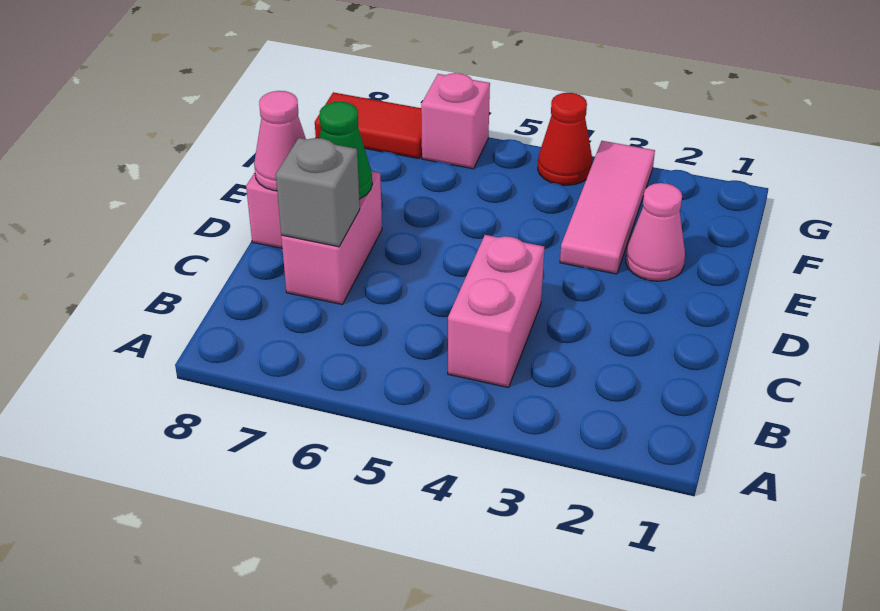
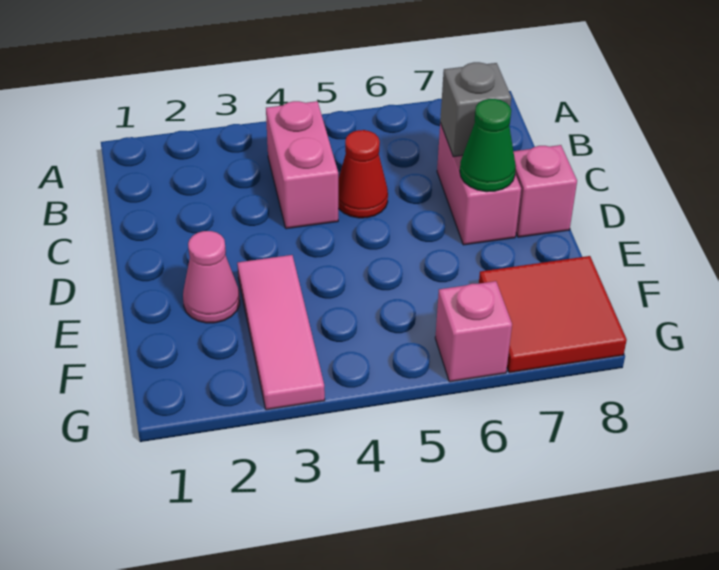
pink 1x1 cone [254,91,306,191] -> none
red 1x1 cone [538,93,593,185] -> red 1x1 cone moved to [338,130,388,218]
red 1x2 tile [315,92,422,159] -> red 2x2 tile [479,256,627,373]

